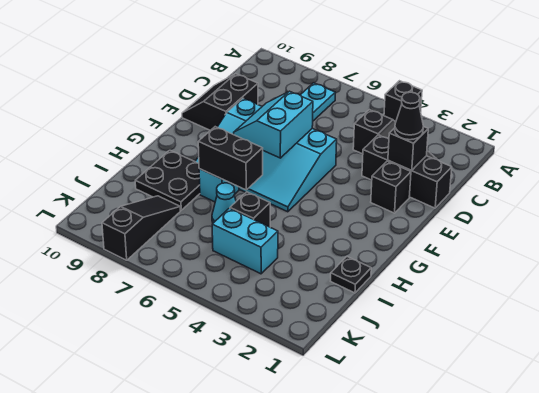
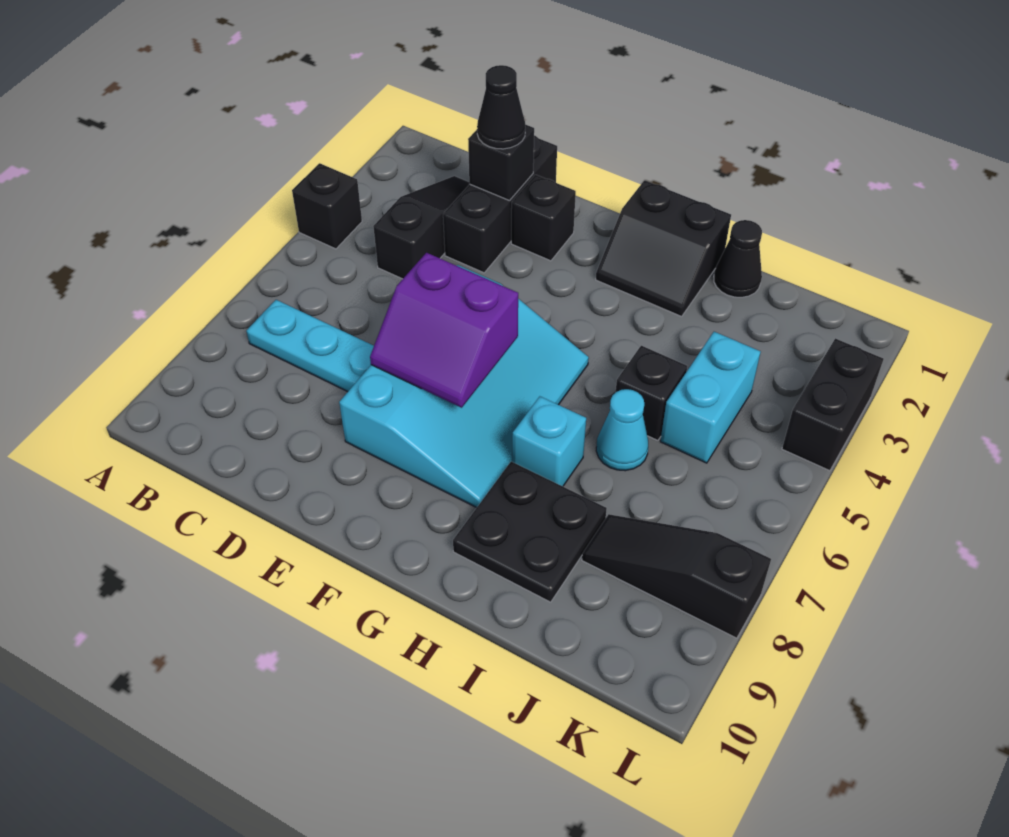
black 2x2 slope [182,74,258,131] -> black 2x2 slope moved to [596,180,731,317]
cyan 2x2 slope [234,91,313,158] -> purple 2x2 slope [370,253,518,408]
black 1x2 brick [198,127,263,190] -> black 1x2 brick moved to [782,338,883,471]
black 1x1 plate [331,257,371,293] -> black 1x1 cone [714,220,762,297]

